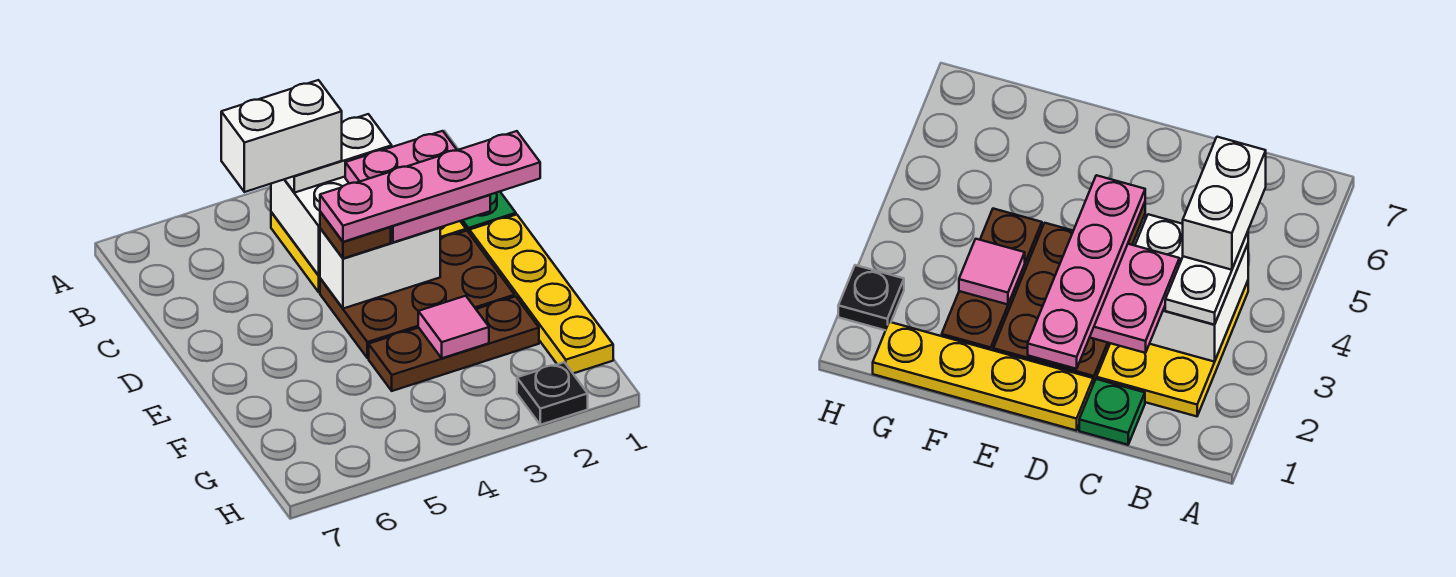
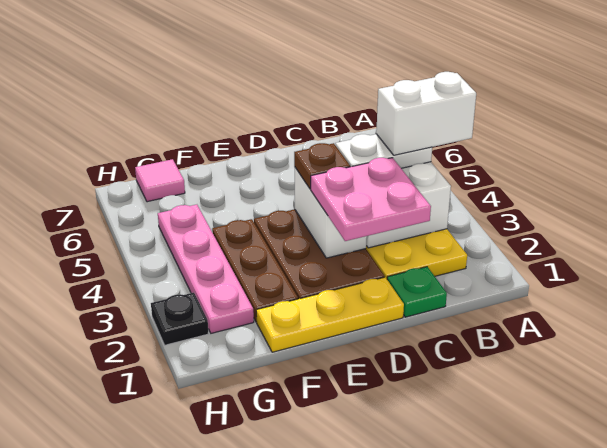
white 1x2 plate [284,114,392,193] -> white 1x2 plate turned to [336,134,432,168]
white 1x2 brick [221,80,342,192] -> white 1x2 brick turned to [376,72,476,155]
yellow 1x4 plate [470,215,613,373] -> yellow 1x3 plate [256,277,404,352]
pink 1x4 plate [320,131,540,242] -> pink 1x4 plate moved to [158,205,254,333]
pink 1x1 tile [418,296,489,358] -> pink 1x1 tile moved to [135,159,185,202]

